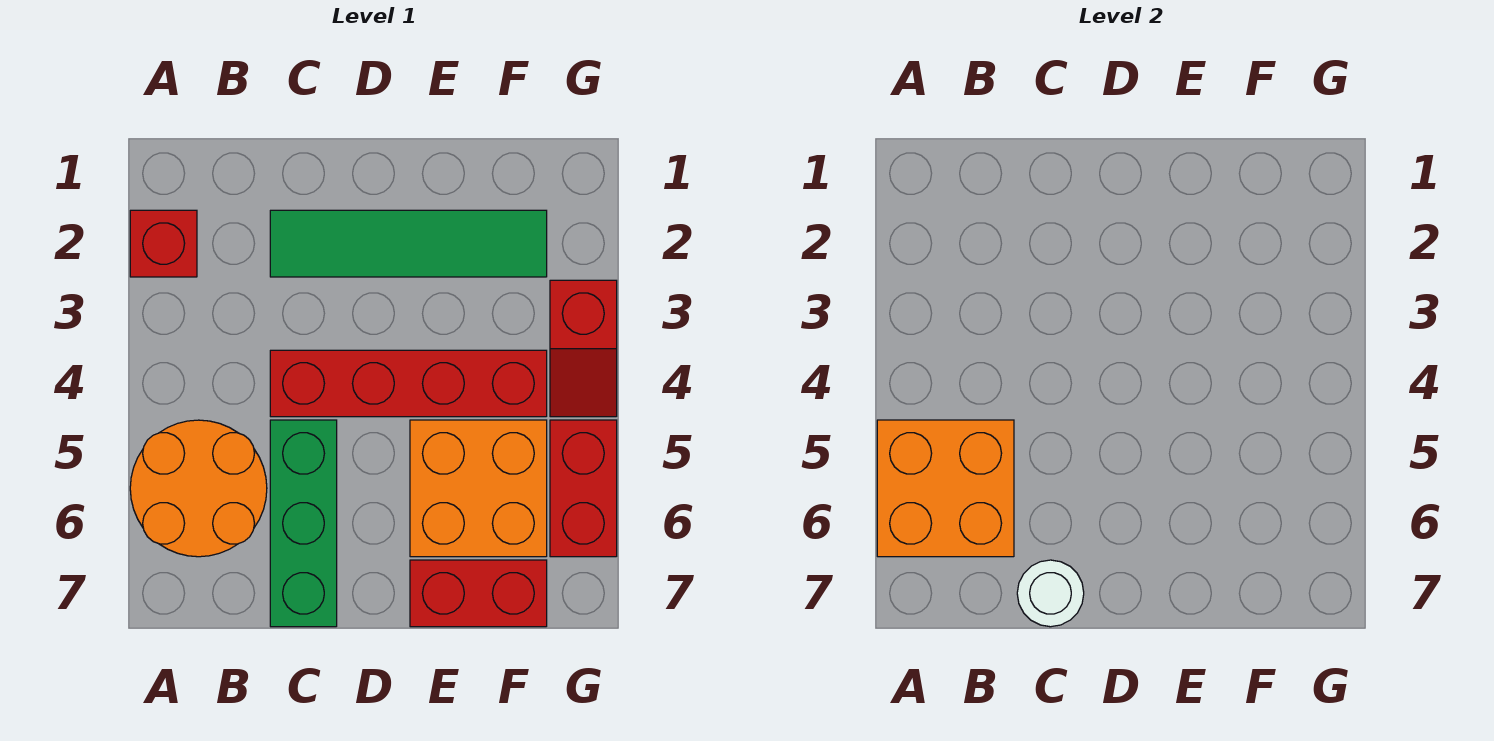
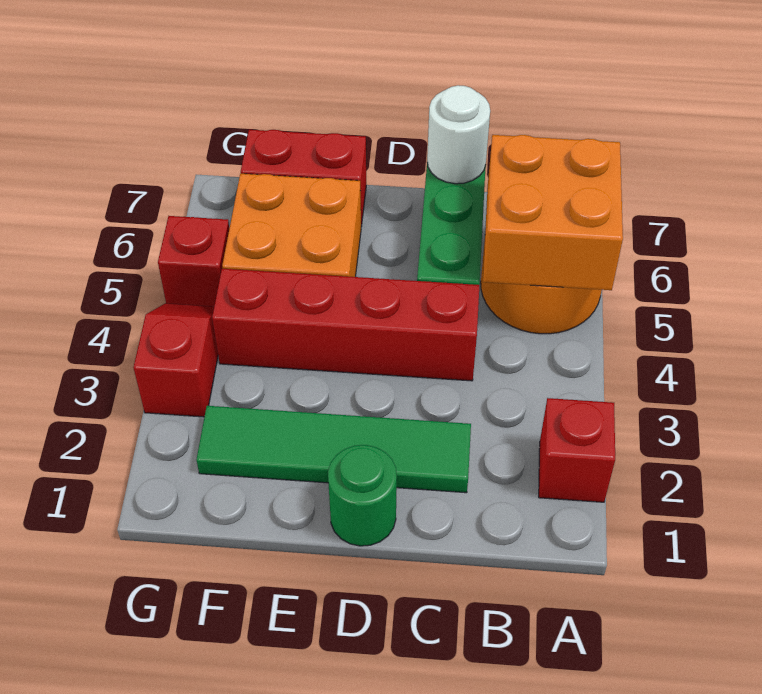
none -> green 1x1 round brick [328,445,397,546]
red 1x2 brick [550,420,617,557] -> red 1x1 brick [158,216,229,306]

